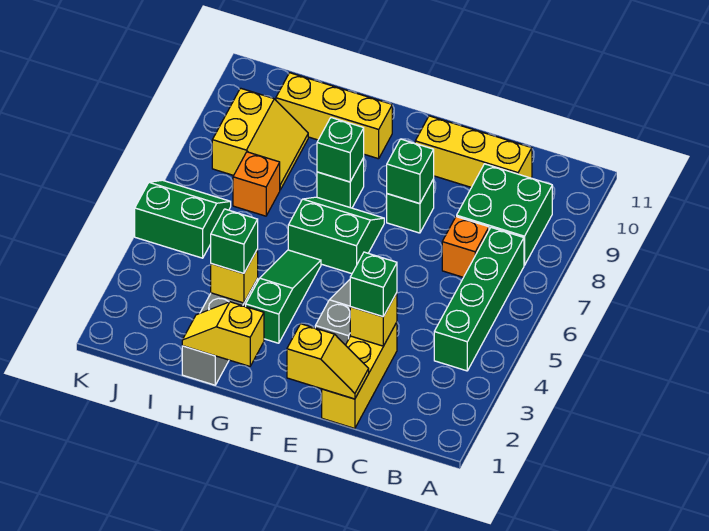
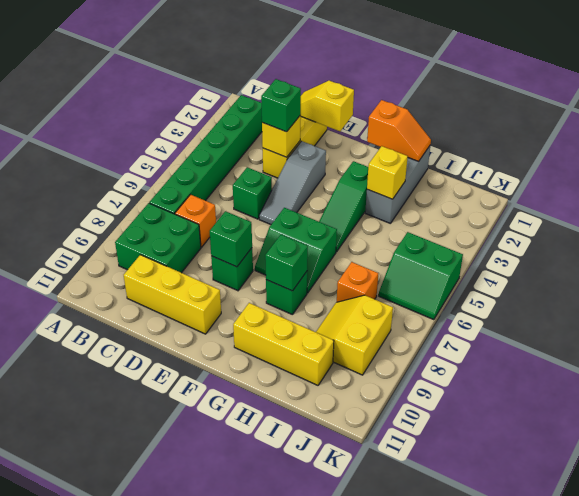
green 1x4 brick [434,228,524,371] -> green 1x6 brick [149,95,262,214]
yellow 1x2 slope [182,302,264,366] -> orange 1x2 slope [367,100,431,161]
green 1x1 brick [211,209,258,273] -> green 1x1 brick moved to [233,167,272,219]

